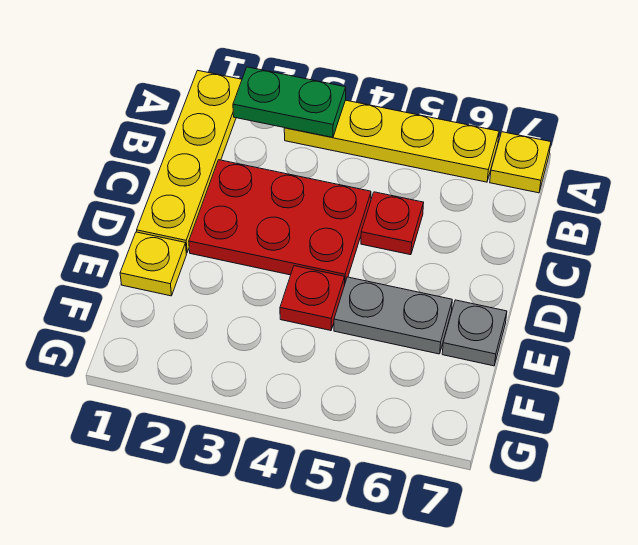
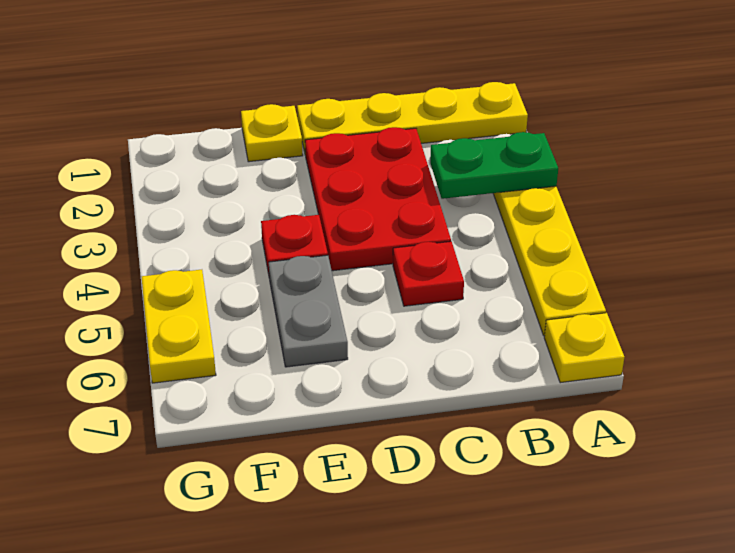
green 1x2 plate [233,67,346,137] -> green 1x2 plate turned to [430,132,558,199]
grey 1x1 plate [442,300,507,366] -> none
none -> yellow 1x2 plate [142,270,216,383]

